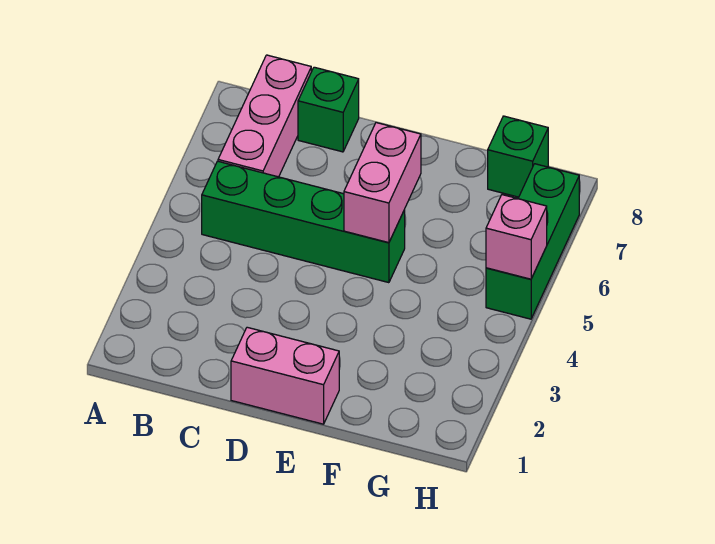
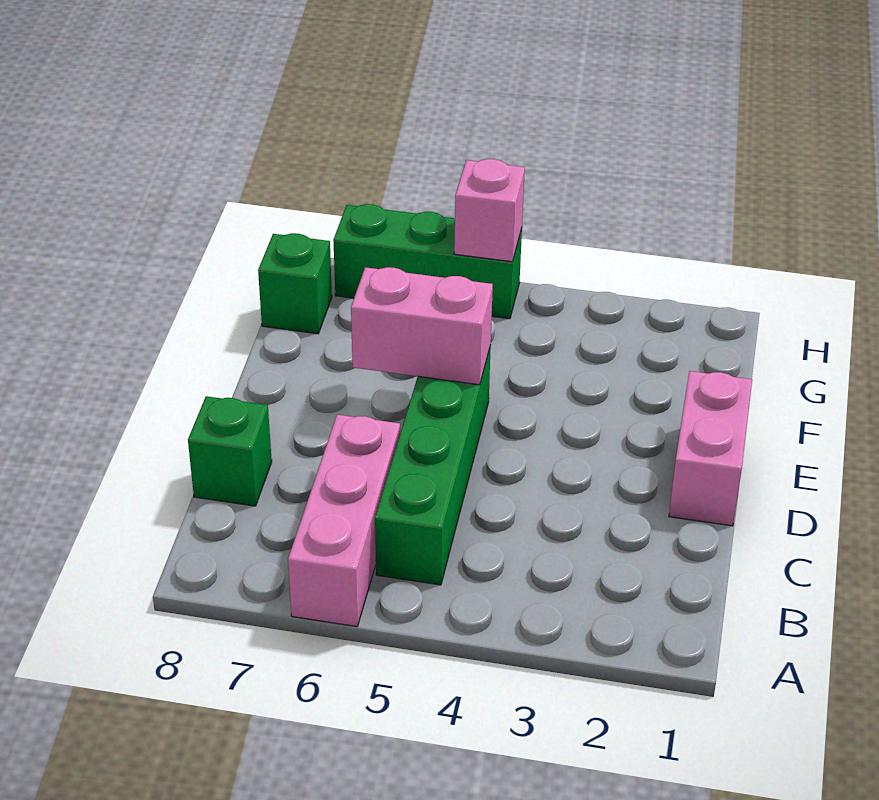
pink 1x3 brick [218,55,311,177] -> pink 1x3 brick turned to [288,415,400,627]

